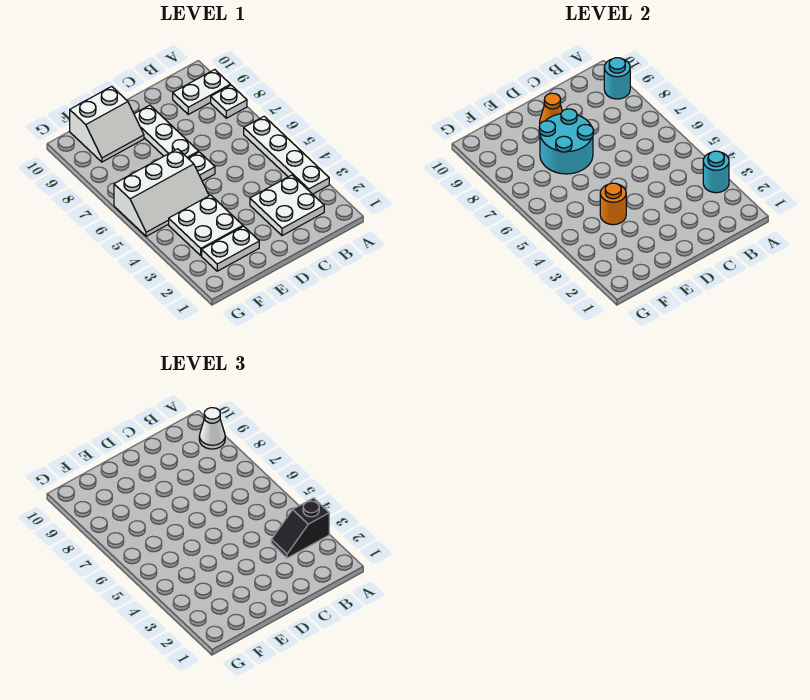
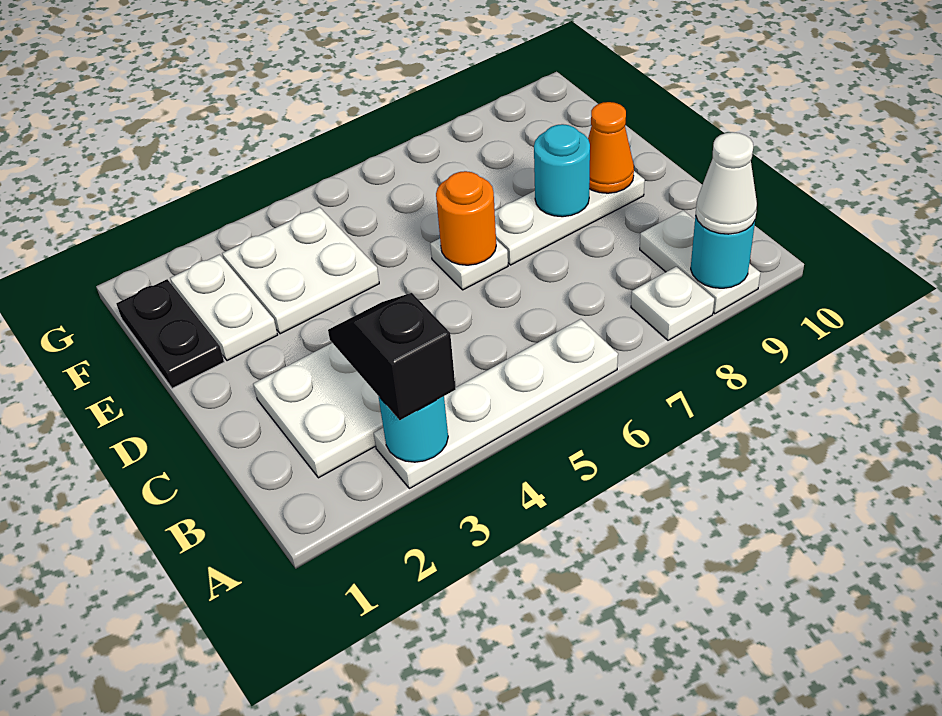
cyan 2x2 round brick [539,109,594,174] -> cyan 1x1 round brick [534,124,590,217]
none -> black 1x2 plate [116,279,224,388]
orange 1x1 round brick [600,183,626,225] -> orange 1x1 round brick moved to [436,171,496,265]
white 2x3 slope [114,149,209,236] -> none
white 2x2 slope [70,86,144,162] -> none

